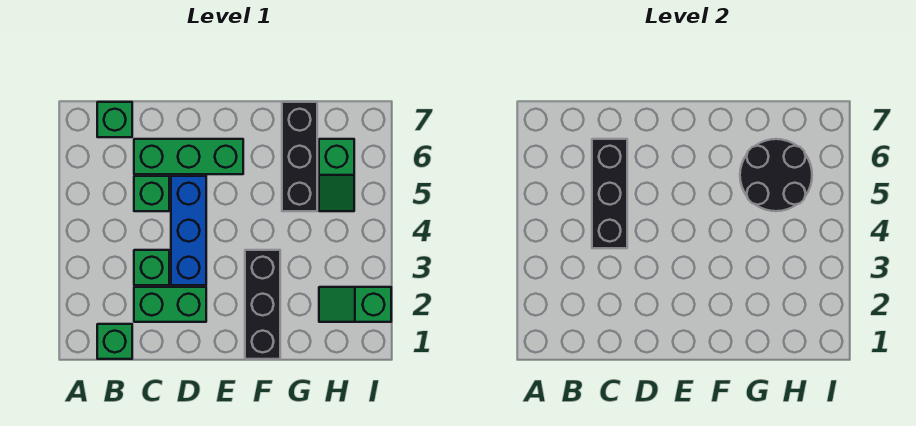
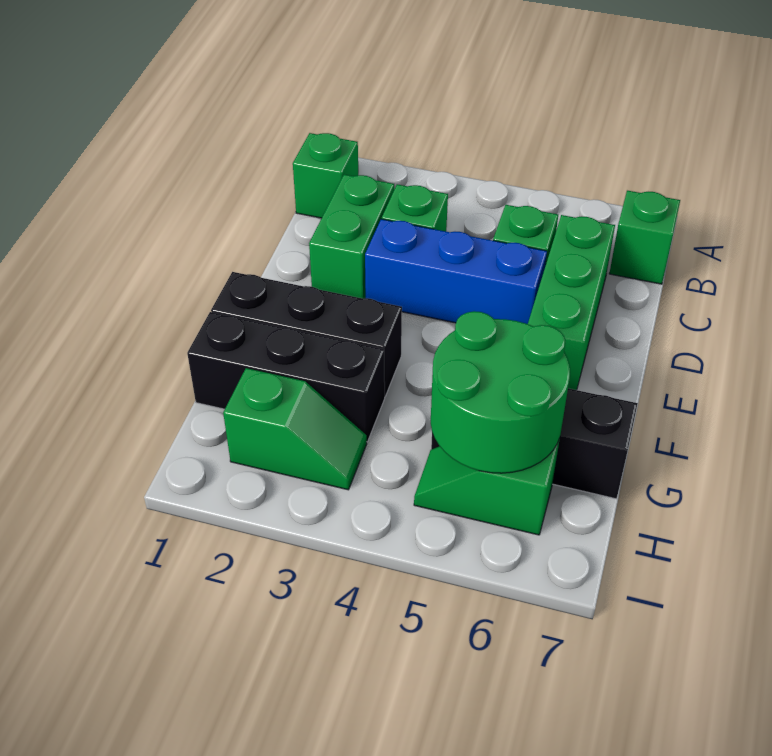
black 1x3 brick [592,139,627,248] -> black 1x3 brick moved to [187,312,385,442]
black 2x2 round brick [740,139,812,211] -> green 2x2 round brick [431,311,570,473]
green 1x2 slope [319,287,391,322] -> green 1x2 slope turned to [223,368,367,490]

